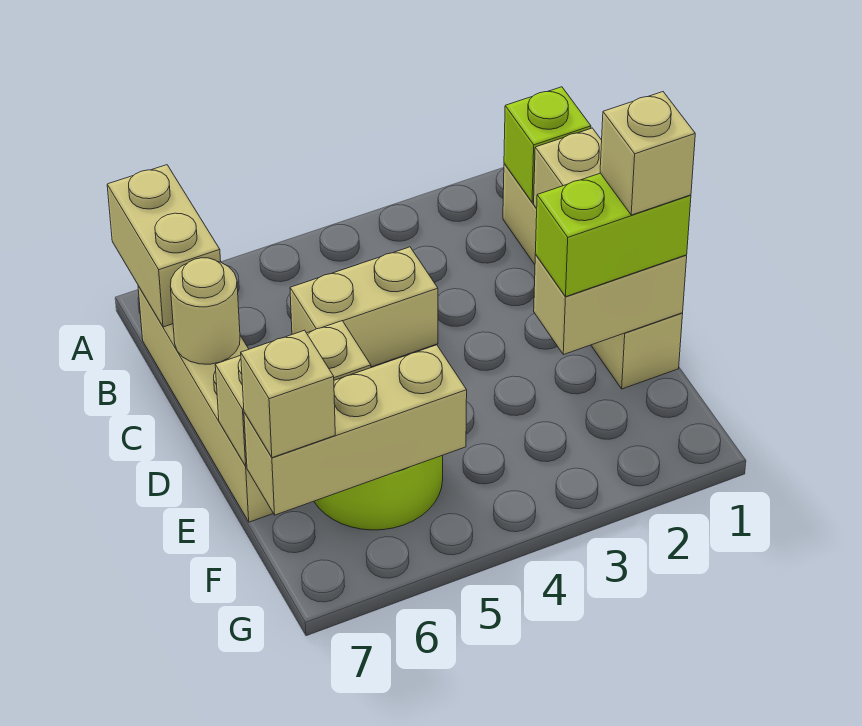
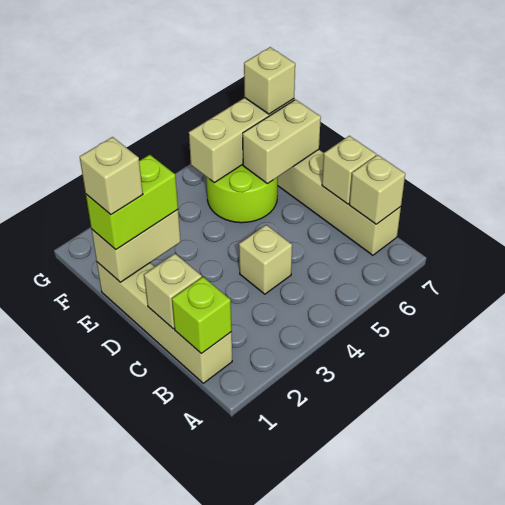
tan 1x2 brick [107,165,221,327] -> tan 1x1 brick [349,155,405,224]
tan 1x2 brick [290,247,438,367] -> tan 1x1 brick [239,225,292,294]
tan 1x1 round brick [170,258,240,364] -> tan 1x1 brick [322,136,376,204]

